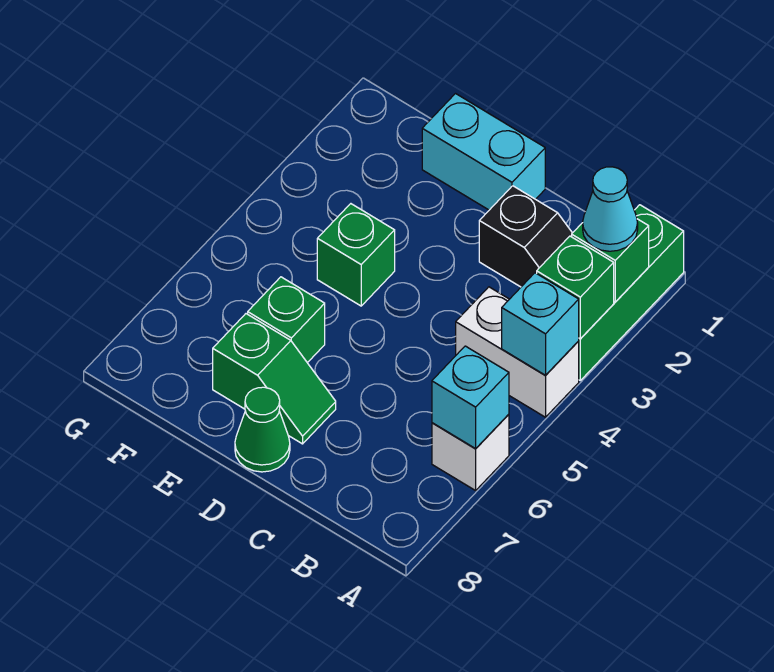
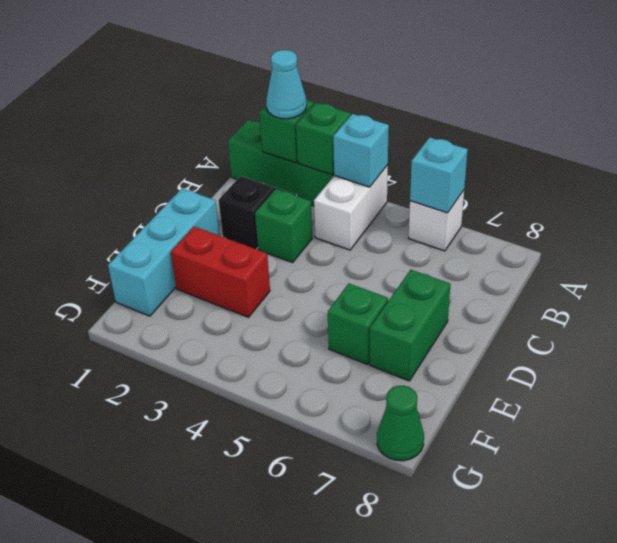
cyan 1x2 brick [422,94,545,210] -> cyan 1x3 brick [108,188,220,316]
green 1x2 slope [213,314,336,444] -> green 1x2 brick [370,270,451,381]
green 1x1 cone [235,387,290,472] -> green 1x1 cone moved to [377,386,424,461]
none -> red 1x2 brick [171,227,270,317]
green 1x1 brick [317,204,395,306] -> green 1x1 brick moved to [255,189,312,262]

